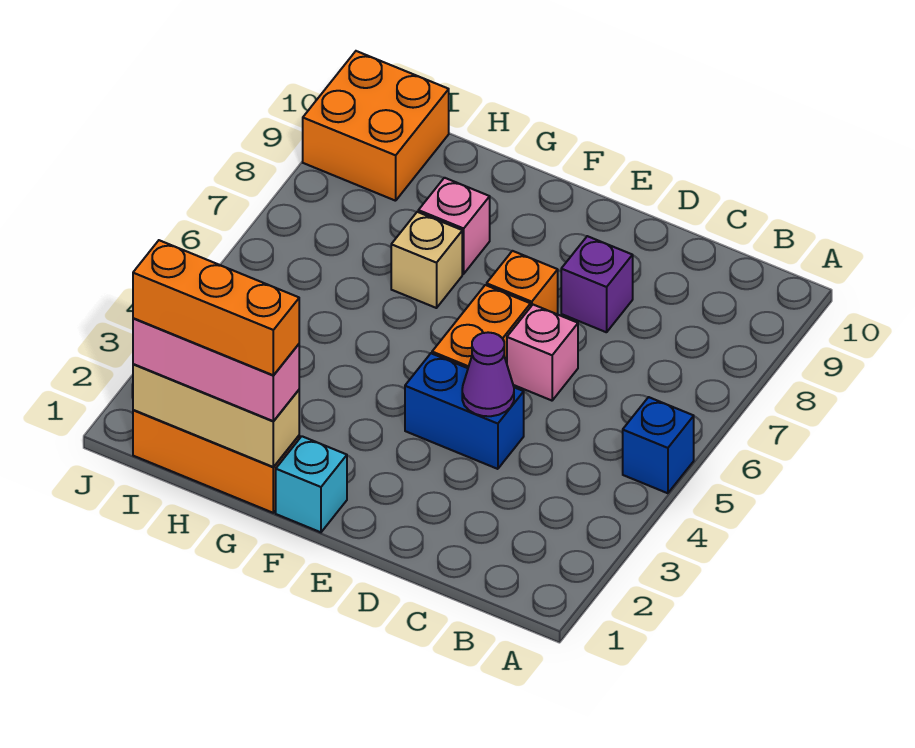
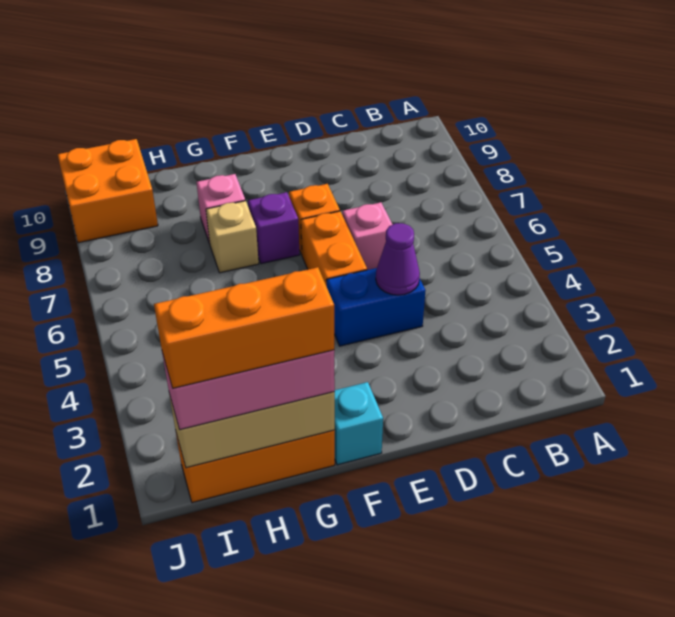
blue 1x1 brick [623,397,694,493] -> none
purple 1x1 brick [561,236,633,332] -> purple 1x1 brick moved to [248,192,300,264]

